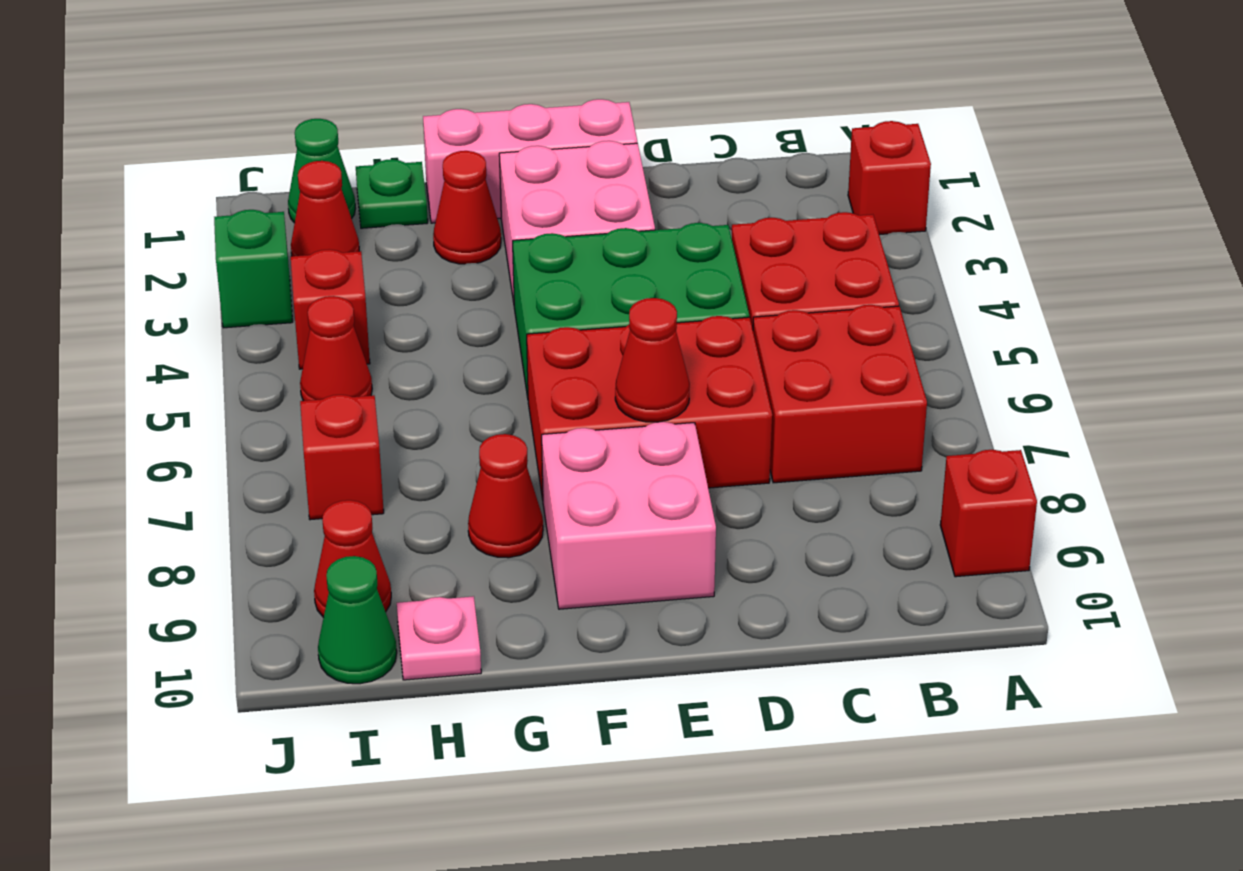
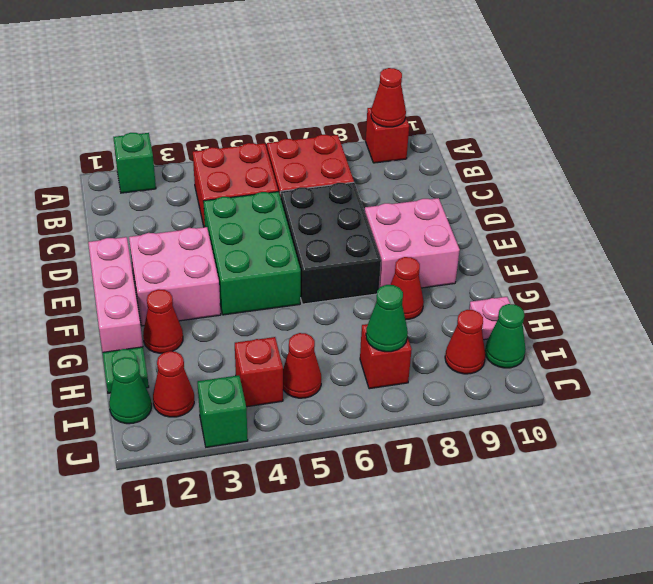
red 1x1 brick [848,121,931,235] -> green 1x1 brick [113,133,156,193]
red 2x3 brick [527,316,772,499] -> black 2x3 brick [280,182,381,304]
red 1x1 cone [615,298,690,422] -> red 1x1 cone moved to [371,68,406,127]
none -> green 1x1 cone [366,285,408,352]

